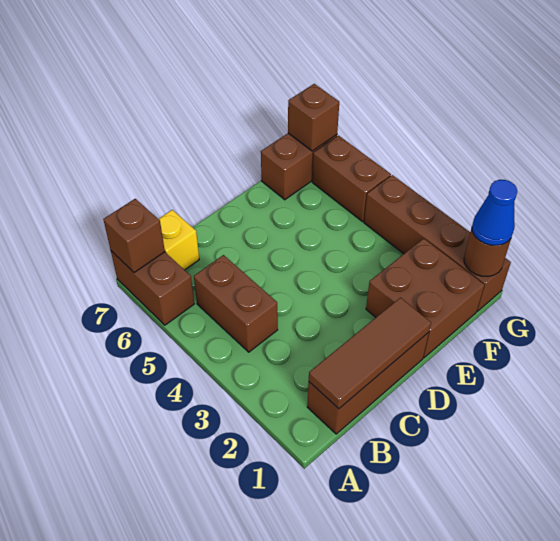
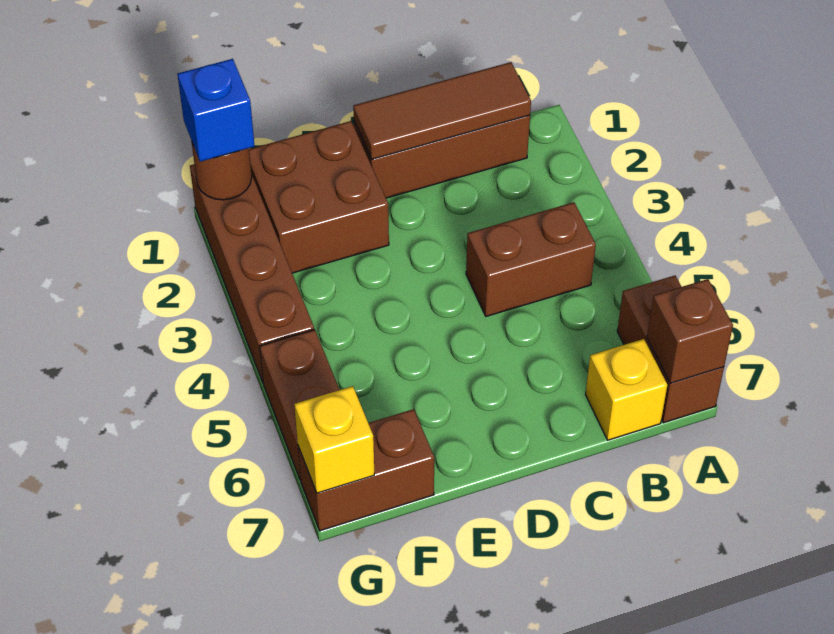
brown 1x2 brick [194,255,278,352] -> brown 1x2 brick turned to [466,202,596,316]
blue 1x1 cone [472,180,517,245] -> blue 1x1 brick [178,59,255,162]
brown 1x1 brick [288,84,339,151] -> yellow 1x1 brick [294,386,374,493]

